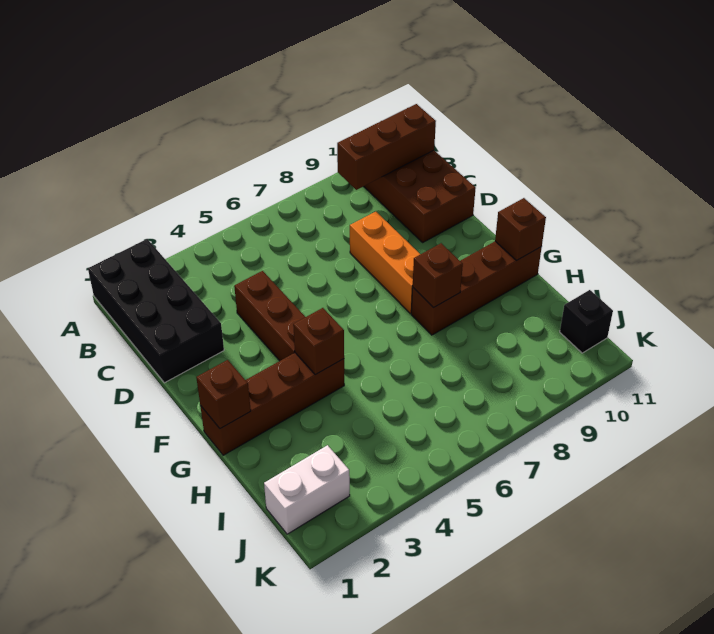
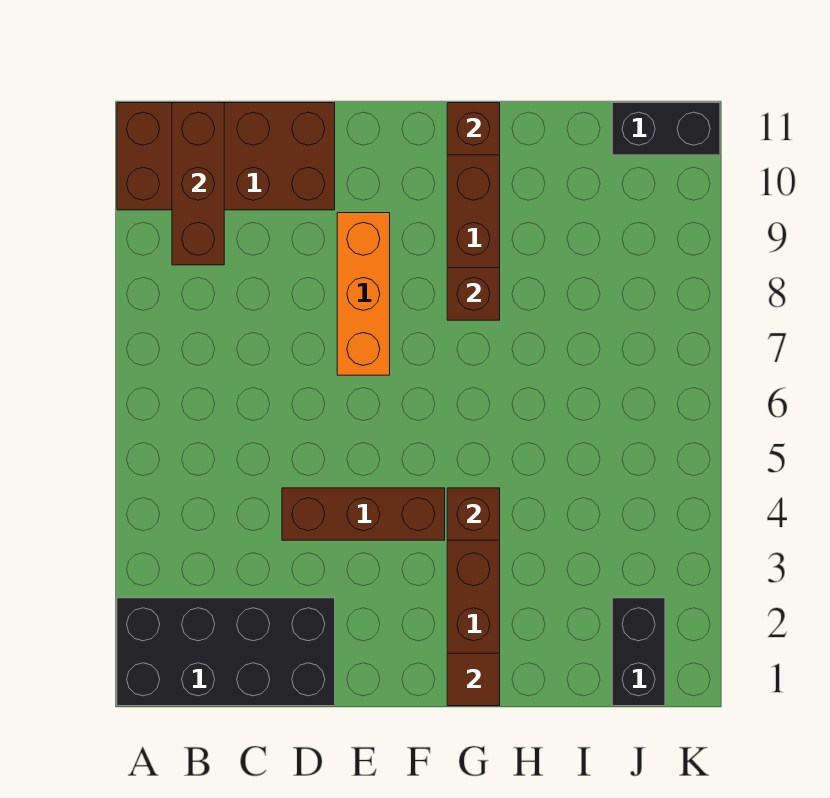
orange 1x3 brick [350,212,420,313] -> orange 1x3 brick turned to [337,213,390,375]
brown 1x1 brick [196,360,251,429] -> brown 1x1 tile [447,653,500,706]
white 1x2 brick [264,445,350,534] -> black 1x2 brick [612,598,665,706]
black 1x1 brick [560,290,613,353] -> black 1x2 brick [612,103,720,155]

